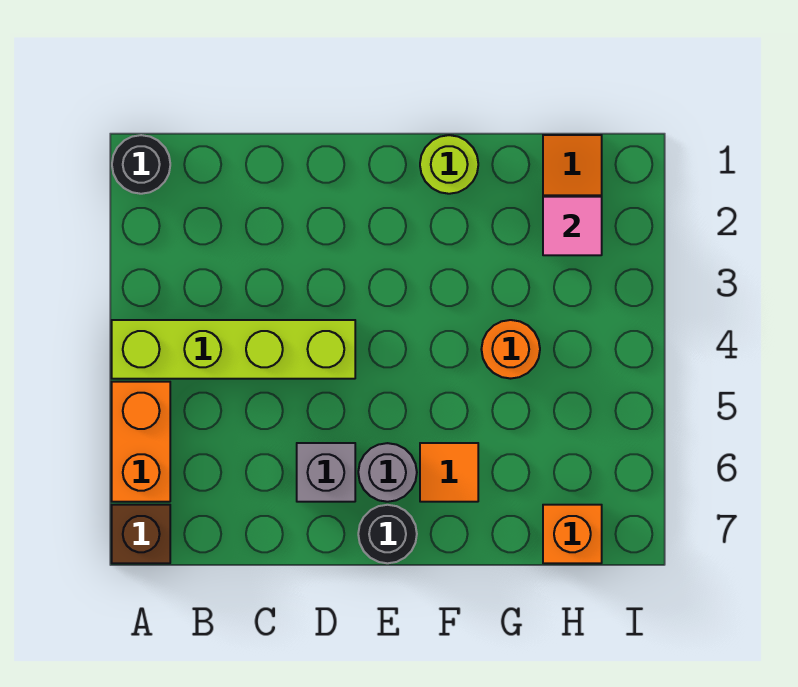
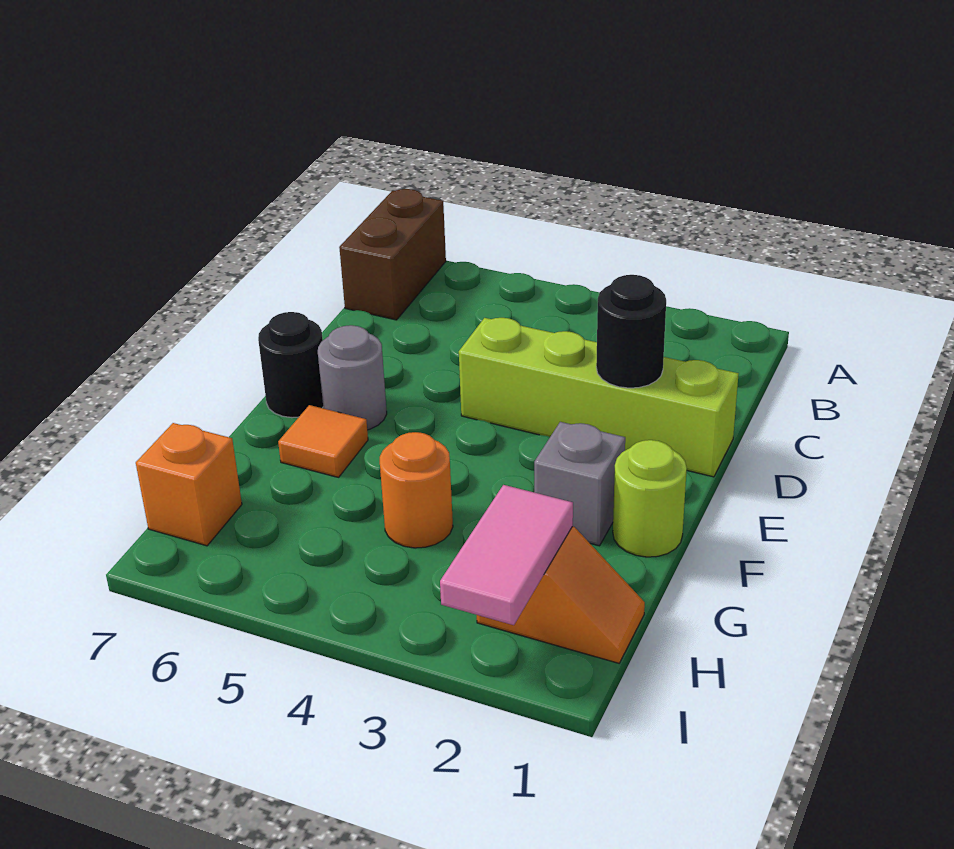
black 1x1 round brick [112,135,170,194] -> black 1x1 round brick moved to [596,275,666,388]
lime 1x4 brick [112,320,355,379] -> lime 1x4 brick turned to [459,318,739,477]
orange 1x2 brick [112,382,170,502] -> none
brown 1x1 brick [112,505,170,563] -> brown 1x2 brick [339,189,446,320]
grey 1x1 brick [297,443,355,502] -> grey 1x1 brick moved to [534,422,625,546]
pink 1x1 tile [543,197,602,255] -> pink 1x2 tile [440,485,573,625]

